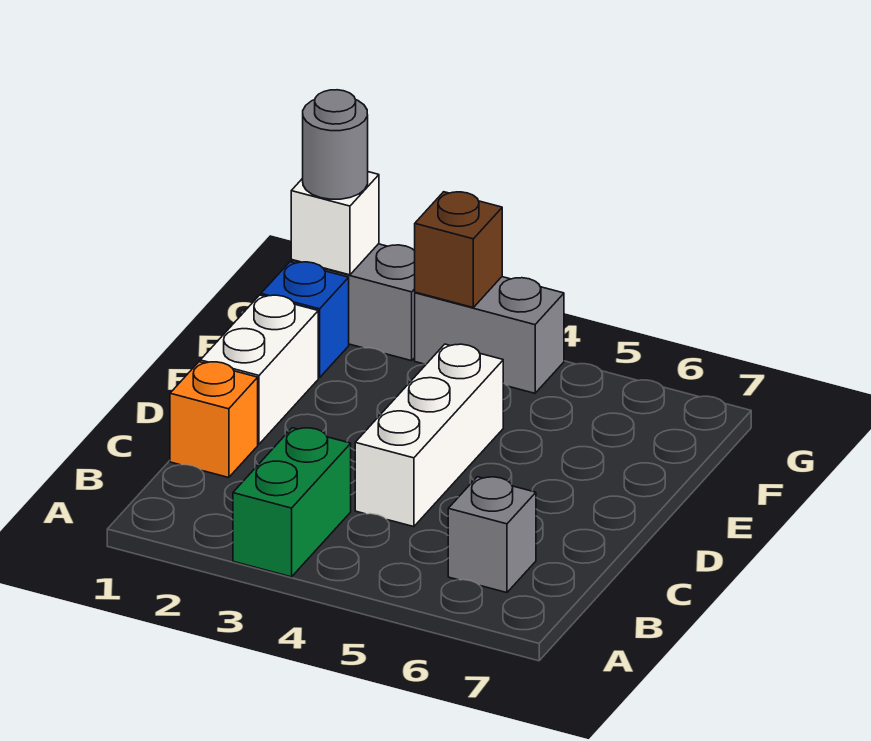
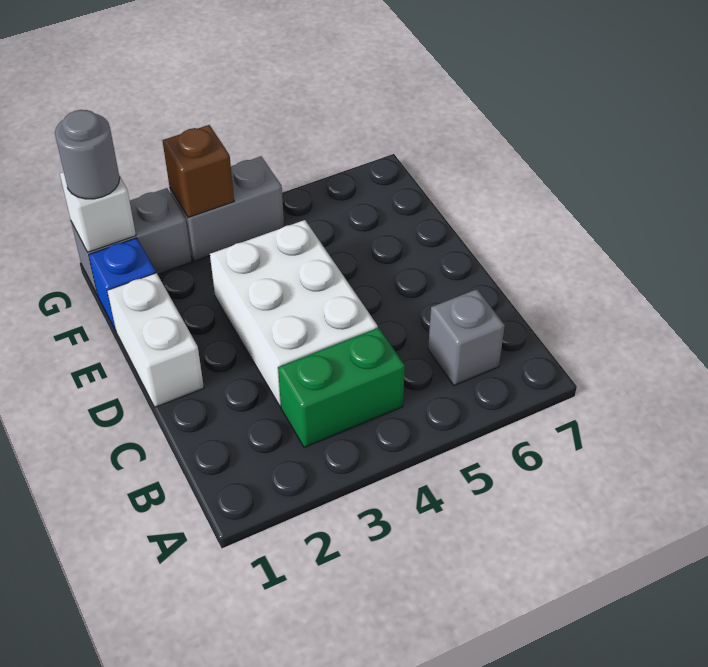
green 1x2 brick [233,428,351,577] -> green 1x2 brick turned to [278,328,405,448]
orange 1x1 brick [170,362,258,478] -> none
white 1x3 brick [355,344,503,527] -> white 2x3 brick [210,220,378,406]

